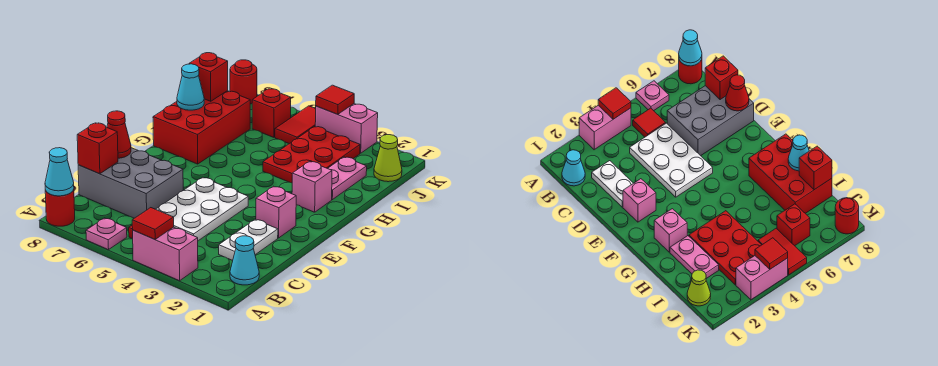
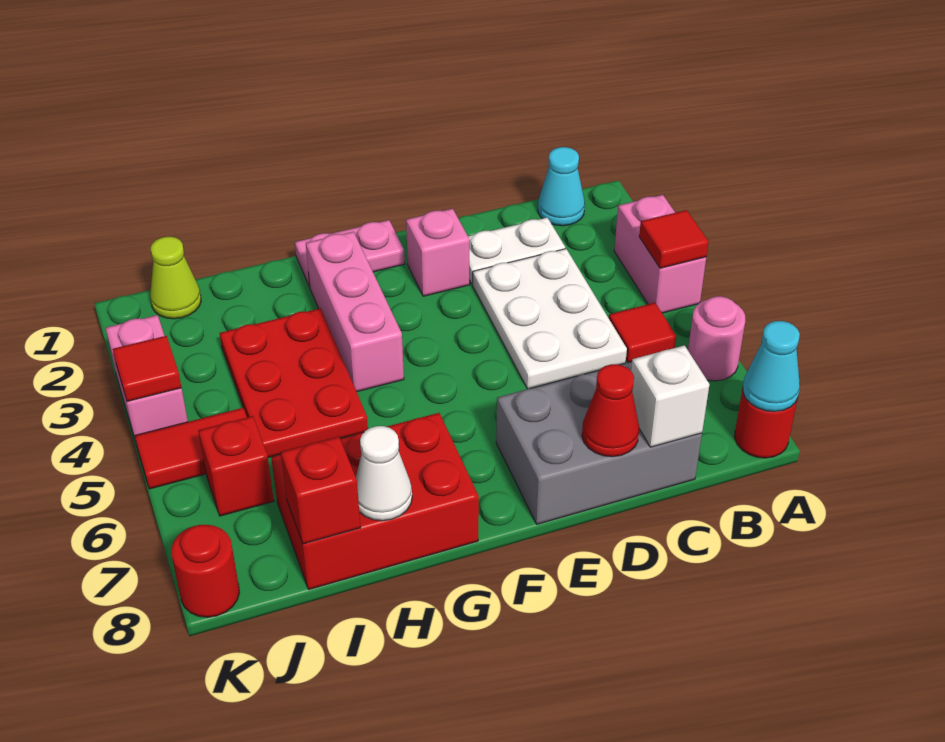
pink 1x1 plate [86,218,127,250] -> pink 1x1 round brick [688,296,745,381]
white 2x3 plate [156,178,248,241] -> white 2x3 plate turned to [473,249,627,389]
grey 2x3 brick [78,148,183,218] -> grey 2x3 brick turned to [496,362,702,524]
red 1x1 brick [77,123,118,174] -> white 1x1 brick [631,345,710,447]
pink 1x1 brick [292,161,332,212] -> pink 1x3 brick [306,232,404,392]
pink 1x2 plate [328,157,367,200] -> pink 1x2 plate moved to [295,220,405,287]
red 2x3 plate [263,127,360,183] -> red 2x3 plate turned to [220,308,368,458]
cyan 1x1 cone [177,64,204,110] -> white 1x1 cone [356,426,412,521]

